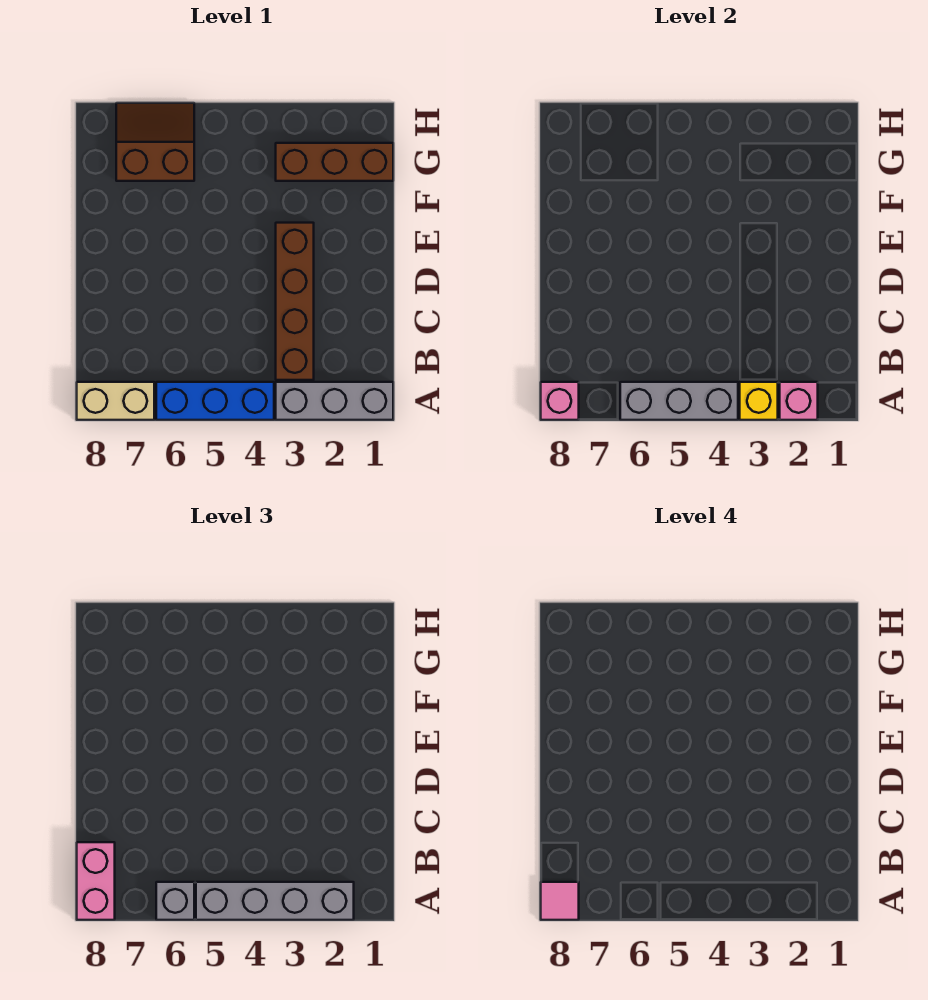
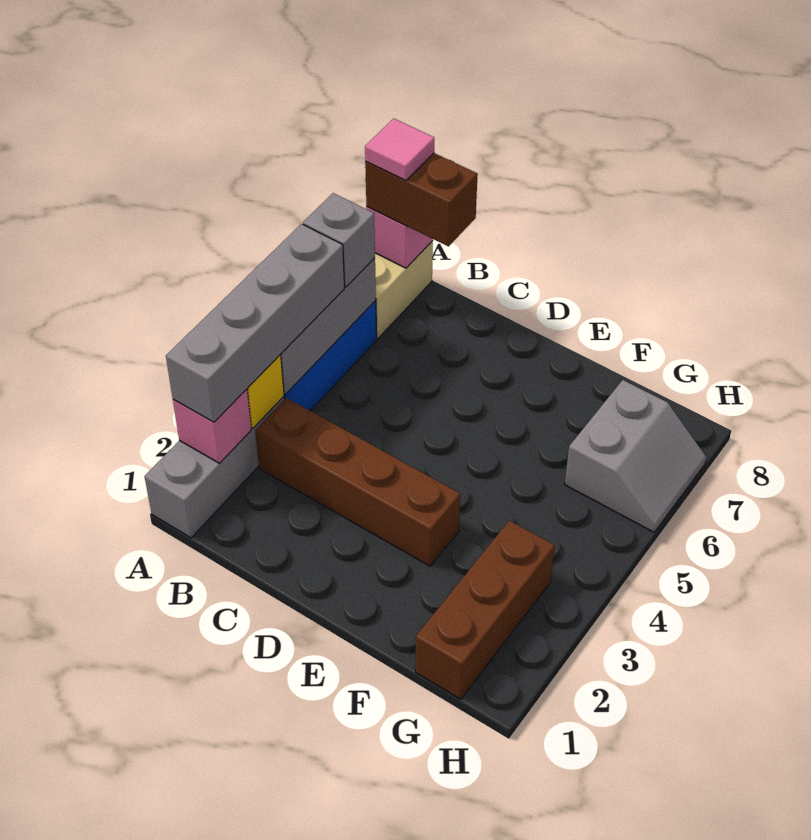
pink 1x2 brick [77,842,115,920] -> brown 1x2 brick [365,153,478,246]
brown 2x2 slope [116,103,194,181] -> grey 2x2 slope [565,380,706,532]

